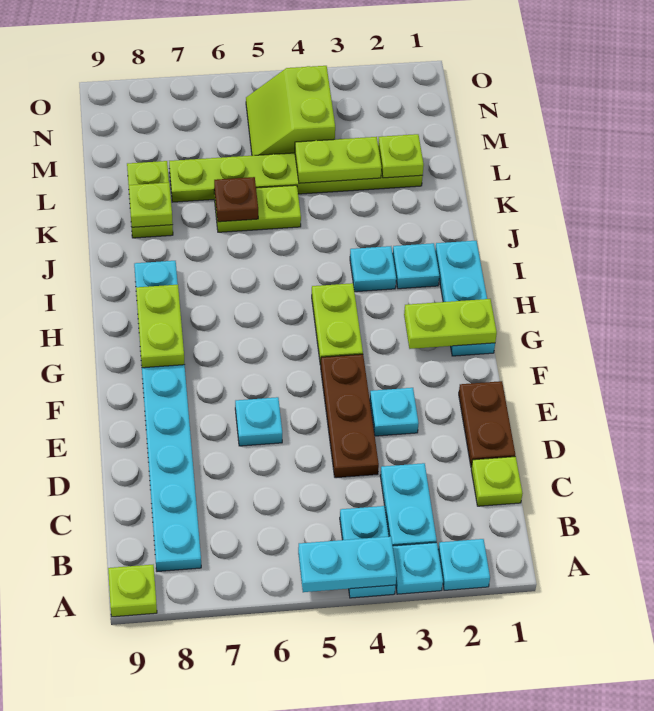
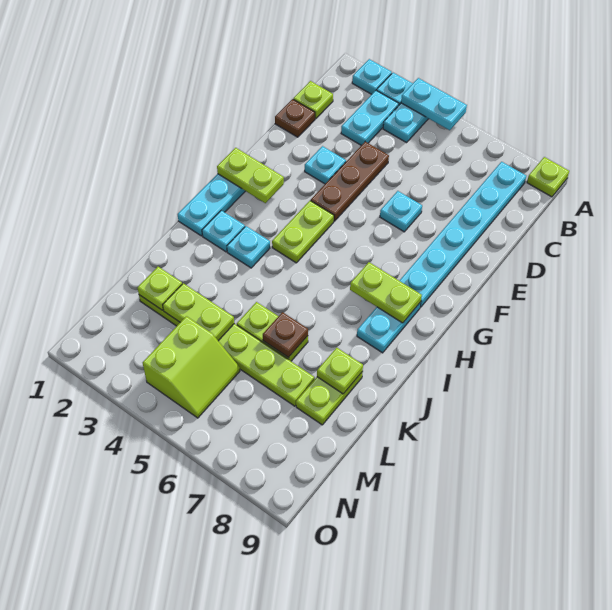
brown 1x2 plate [459,381,515,467] -> brown 1x1 plate [275,99,315,137]
lime 1x2 plate [136,285,185,368] -> lime 1x2 plate turned to [350,262,422,323]

